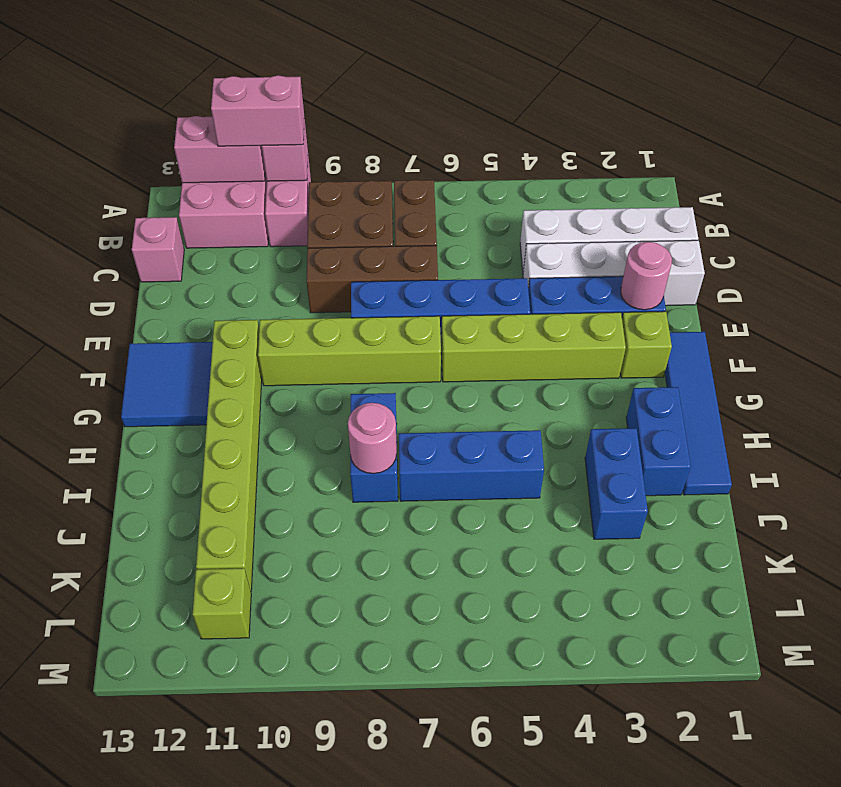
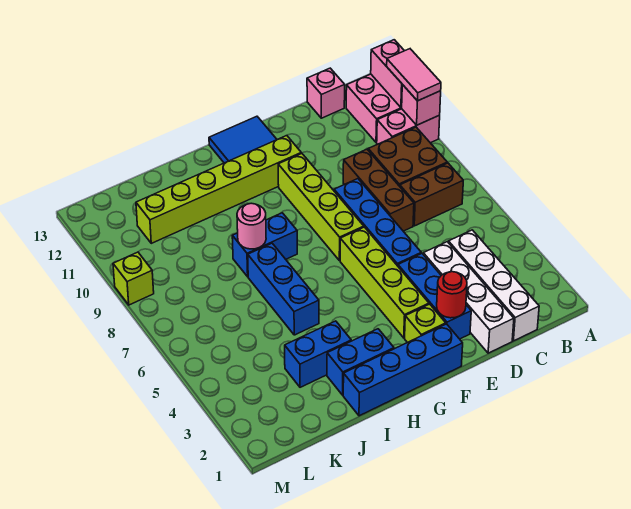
pink 1x2 brick [211,75,304,146] -> pink 1x2 tile [387,49,441,101]
pink 1x1 round brick [621,242,672,310] -> red 1x1 round brick [437,272,467,318]
blue 1x4 tile [665,332,732,495] -> blue 1x4 brick [343,324,463,416]
lime 1x1 brick [193,568,251,639] -> lime 1x1 brick moved to [113,252,154,305]

